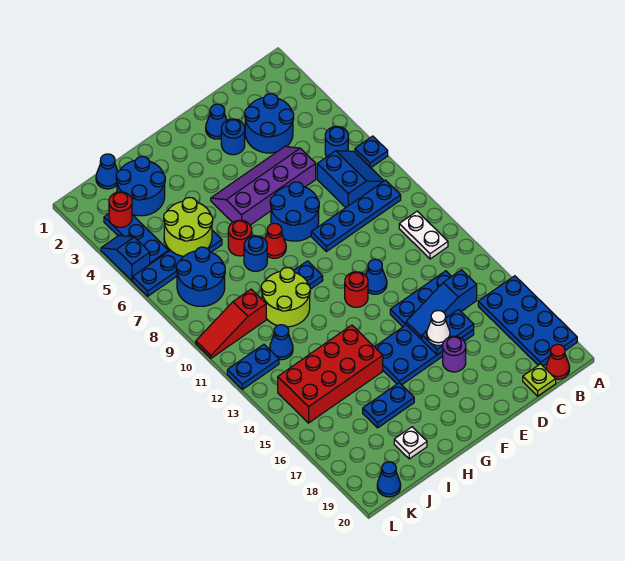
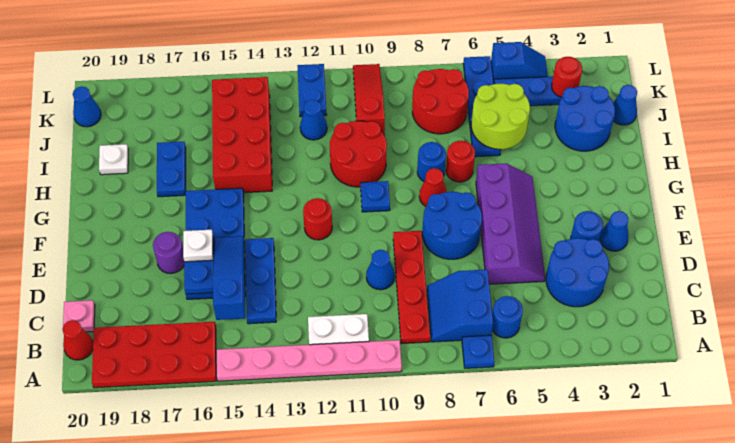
none -> pink 1x6 plate [217,340,402,381]
blue 2x4 plate [478,276,577,366] -> red 2x4 plate [92,322,216,388]
blue 2x2 slope [317,151,384,207] -> blue 2x2 slope turned to [427,270,493,342]
blue 1x4 plate [311,180,401,252] -> red 1x4 plate [393,231,430,344]
lime 1x1 plate [523,364,556,396] -> pink 1x1 plate [63,300,95,332]
blue 1x1 cone [366,259,387,294] -> blue 1x1 cone moved to [366,250,395,290]
white 1x1 cone [427,311,450,345] -> white 1x1 plate [183,230,213,262]
lime 2x2 round brick [261,268,310,327] -> red 2x2 round brick [330,121,387,187]
blue 2x2 round brick [176,247,225,306] -> red 2x2 round brick [412,69,469,134]

